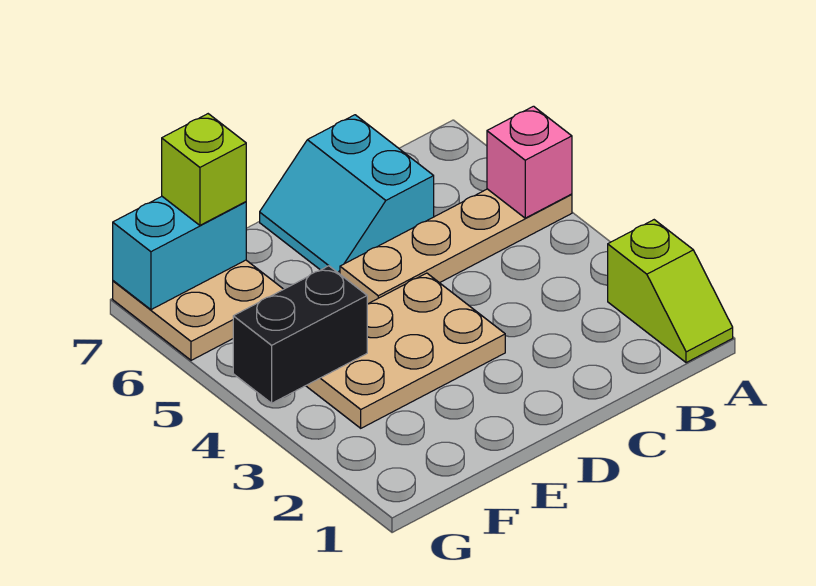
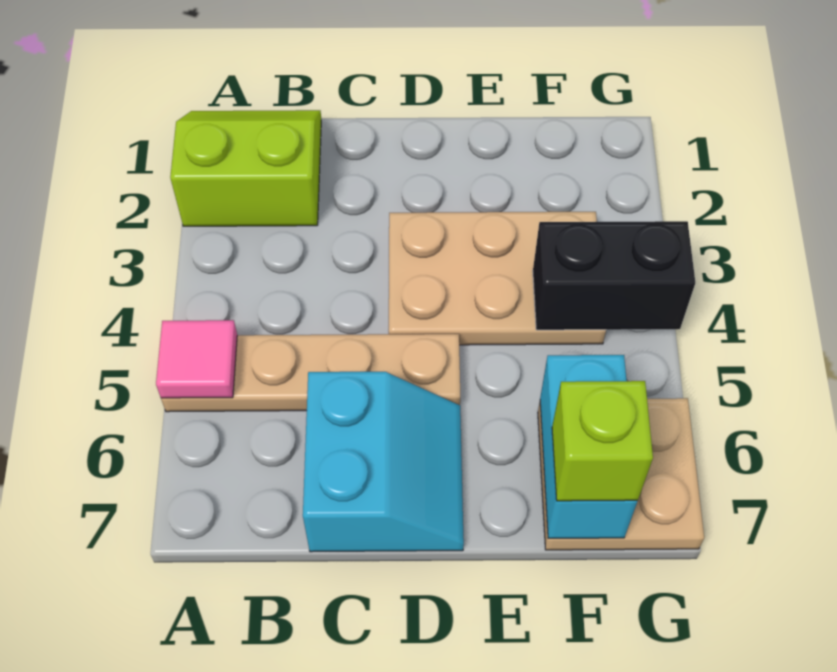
lime 1x2 slope [608,220,733,363] -> lime 2x2 slope [170,110,321,226]
pink 1x1 brick [487,106,572,218] -> pink 1x1 tile [156,320,237,398]
cyan 1x2 brick [113,196,246,310] -> cyan 1x2 brick turned to [540,355,637,538]

